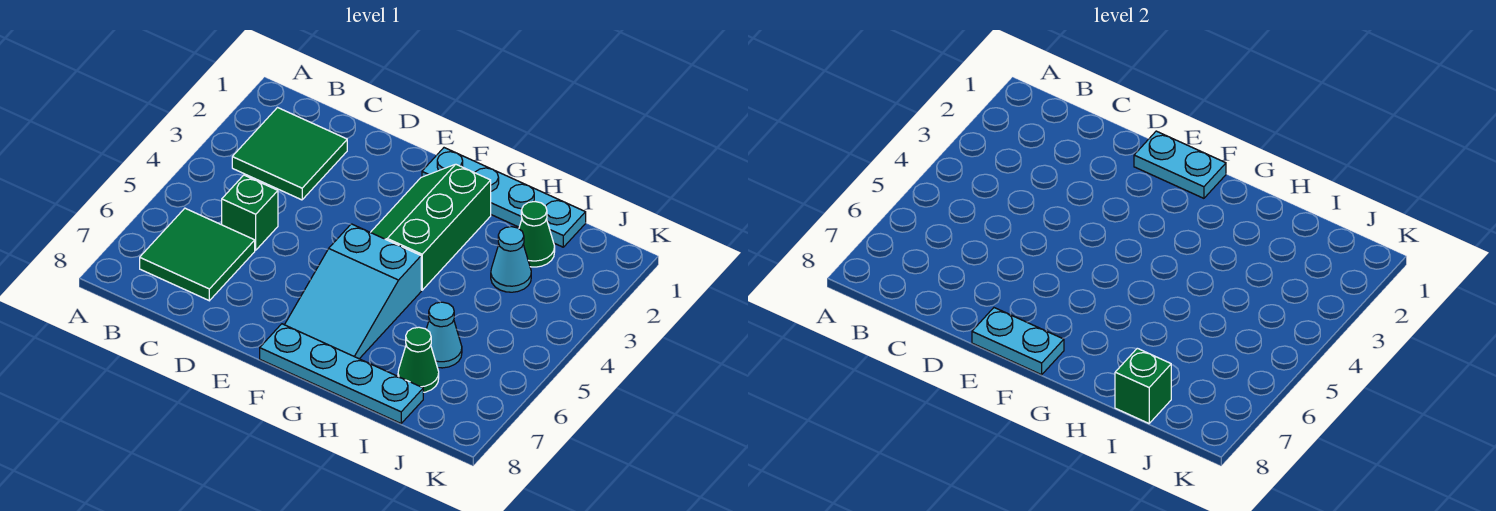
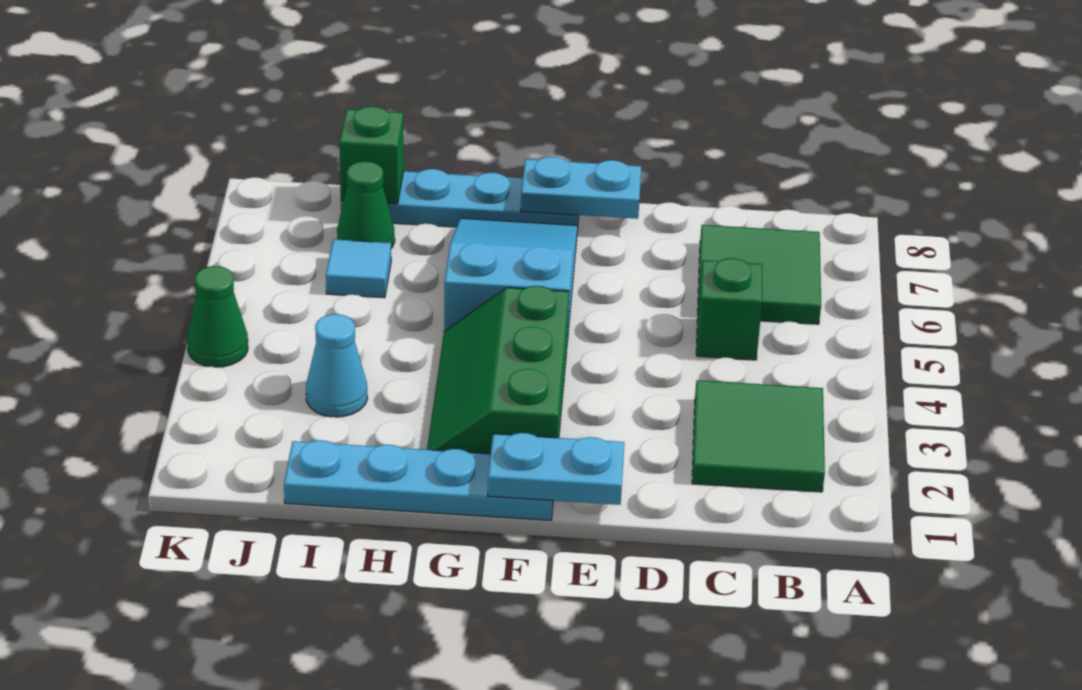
green 2x3 slope [371,164,491,290] -> green 2x3 slope turned to [427,286,569,454]
green 1x1 cone [519,202,555,267] -> green 1x1 cone moved to [187,266,248,367]
cyan 1x1 cone [426,302,462,368] -> cyan 1x1 tile [326,239,391,298]

